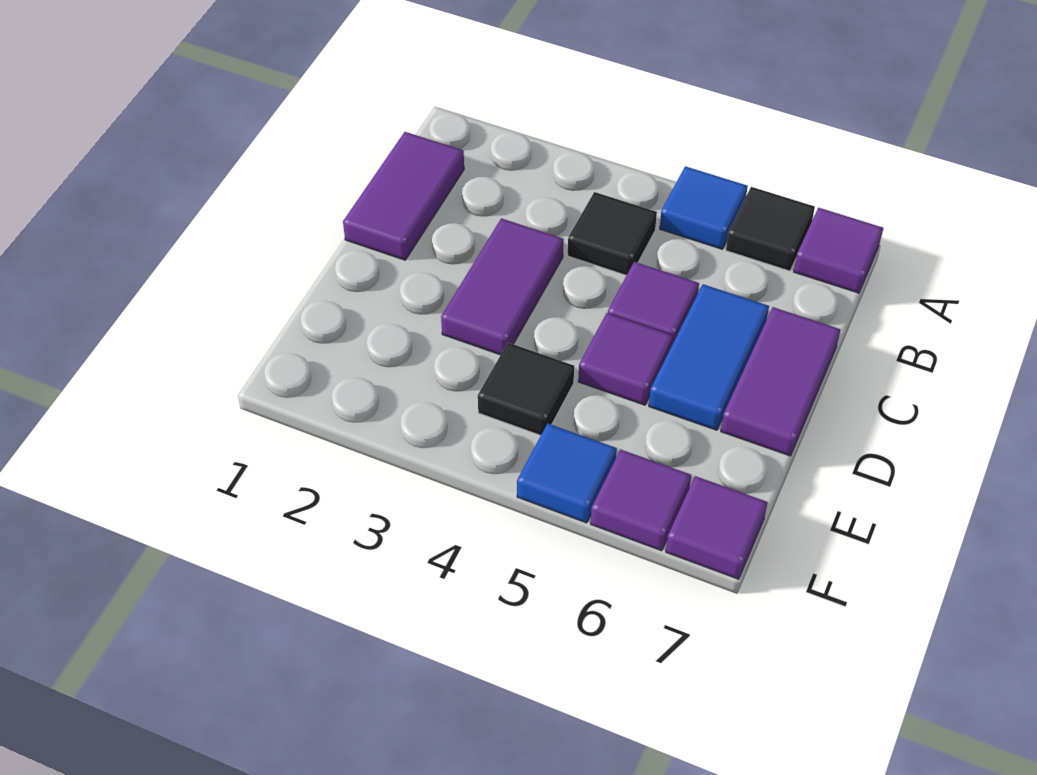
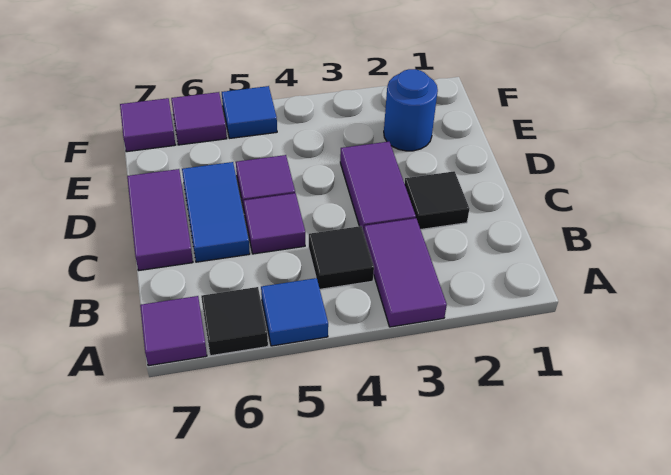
purple 1x2 tile [343,132,464,260] -> purple 1x2 tile moved to [364,218,447,327]
none -> blue 1x1 round brick [384,69,438,151]
black 1x1 tile [478,343,574,435] -> black 1x1 tile moved to [404,171,469,230]

